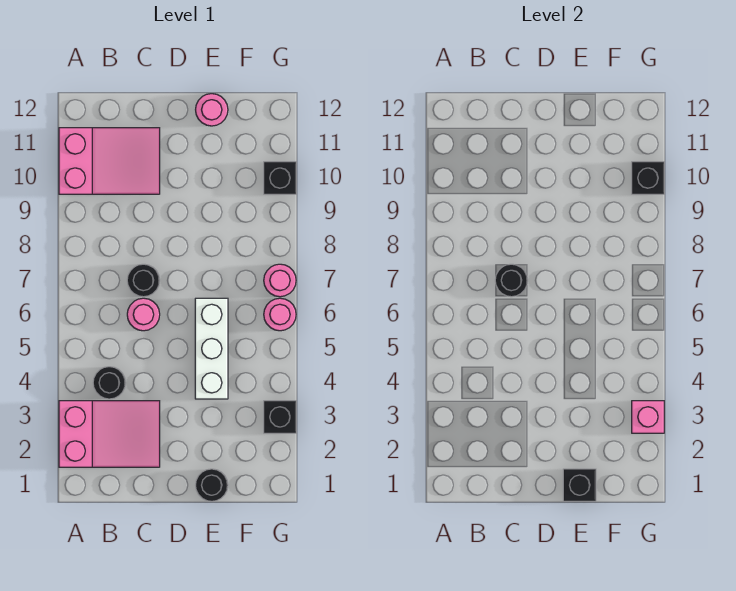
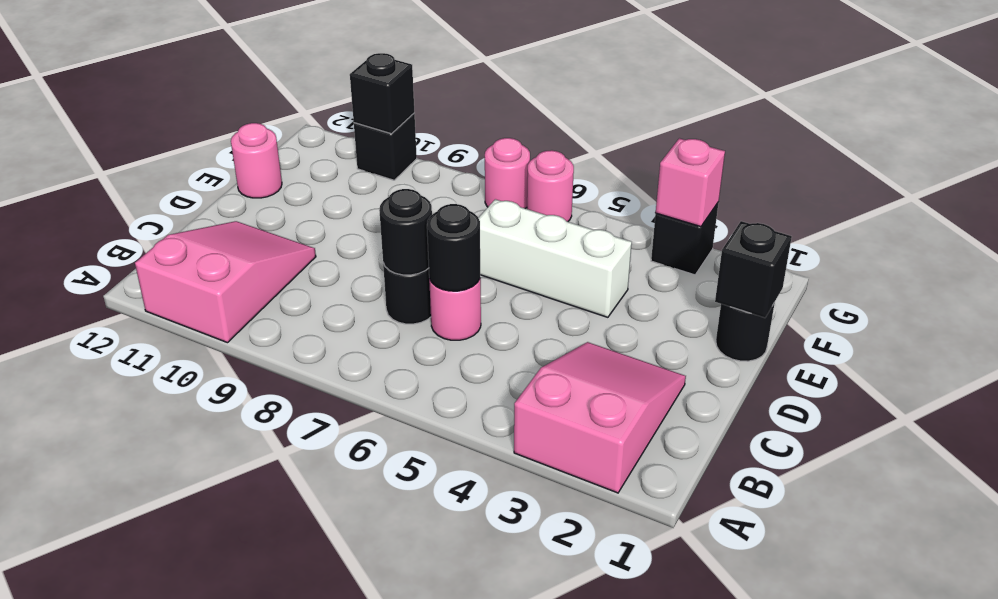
black 1x1 round brick [93,367,126,399] -> black 1x1 round brick moved to [427,204,480,291]

